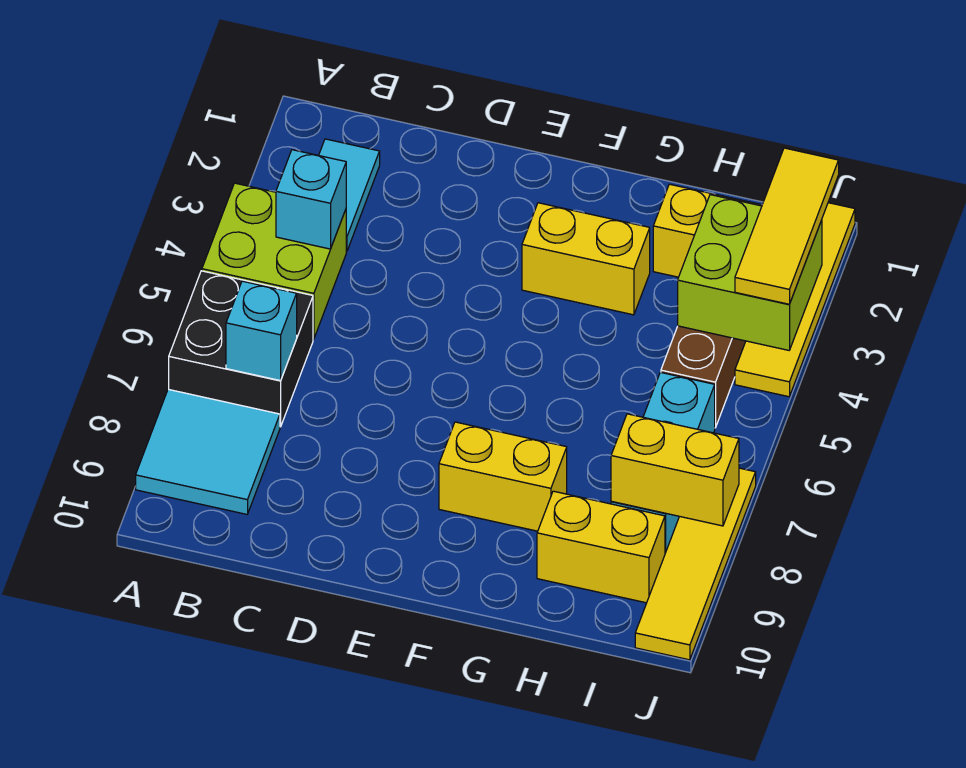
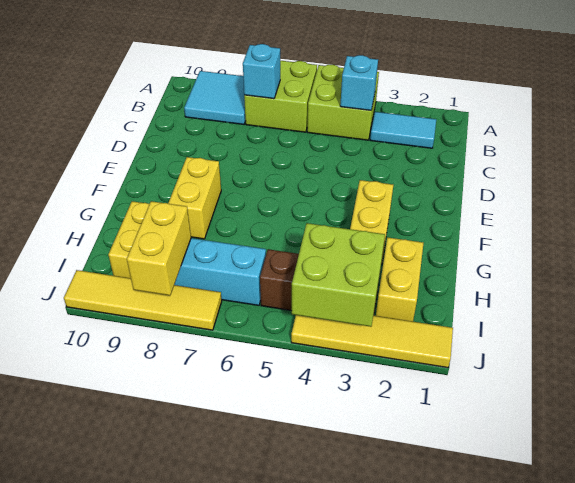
black 2x2 brick [169,271,313,427] -> lime 2x2 brick [244,61,317,132]
yellow 1x3 tile [735,148,839,304] -> none

